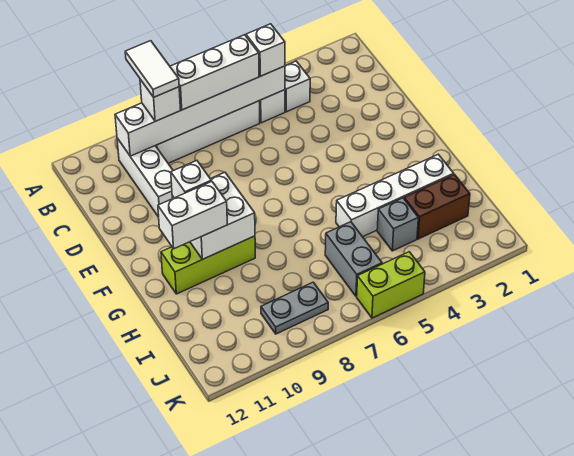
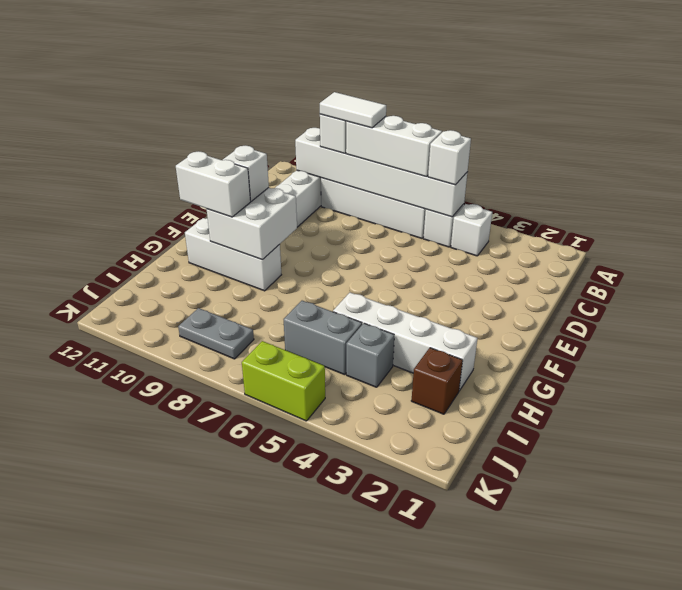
white 1x2 tile [125,41,179,97] -> white 1x2 tile turned to [320,92,386,128]
lime 1x3 brick [161,236,255,294] -> white 1x3 brick [185,218,281,291]
brown 1x2 brick [404,174,470,239] -> brown 1x1 brick [411,348,463,414]
grey 1x2 brick [325,222,382,296] -> grey 1x2 brick turned to [284,301,362,375]

